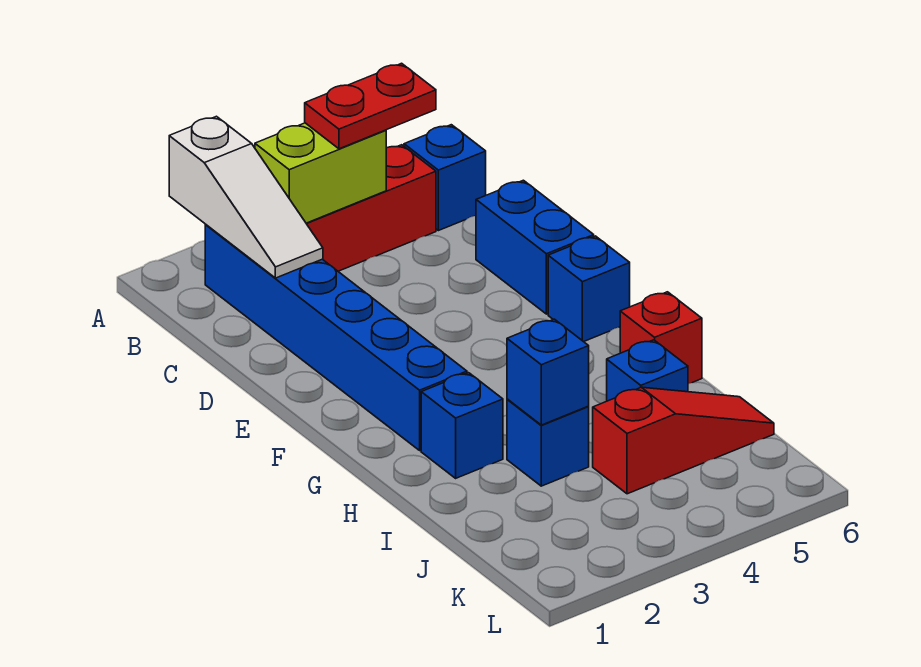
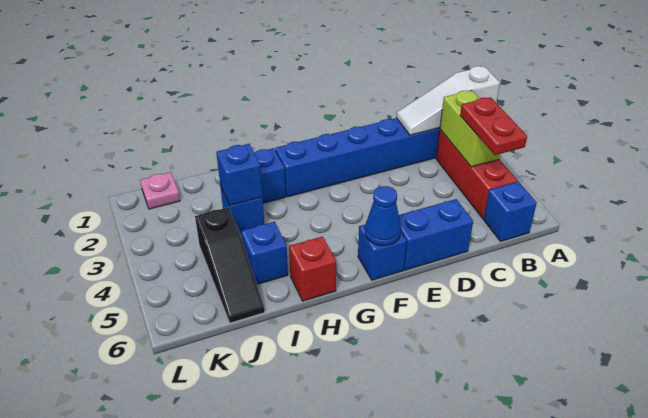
none -> blue 1x1 cone [365,186,401,246]
red 1x3 slope [593,387,774,494] -> black 1x3 slope [195,207,265,323]
none -> pink 1x1 plate [140,172,180,209]

